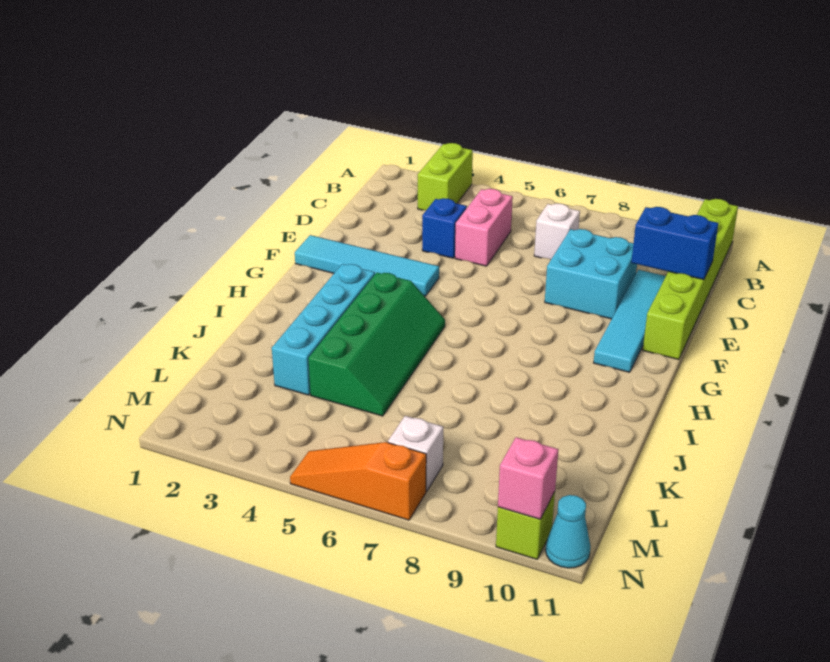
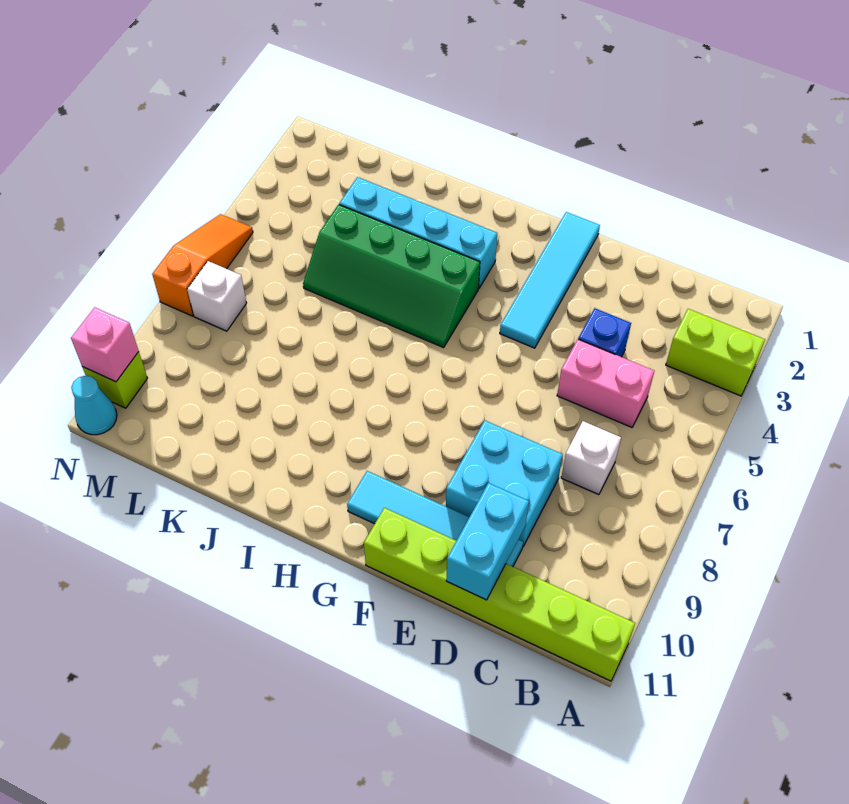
blue 1x2 brick [631,207,718,280] -> cyan 1x2 brick [446,483,529,600]

